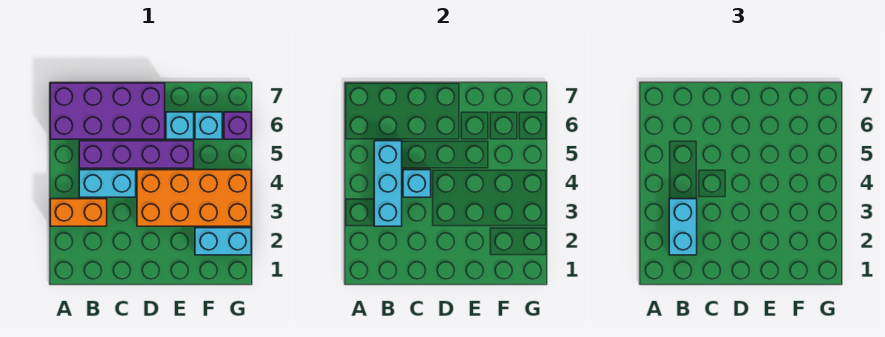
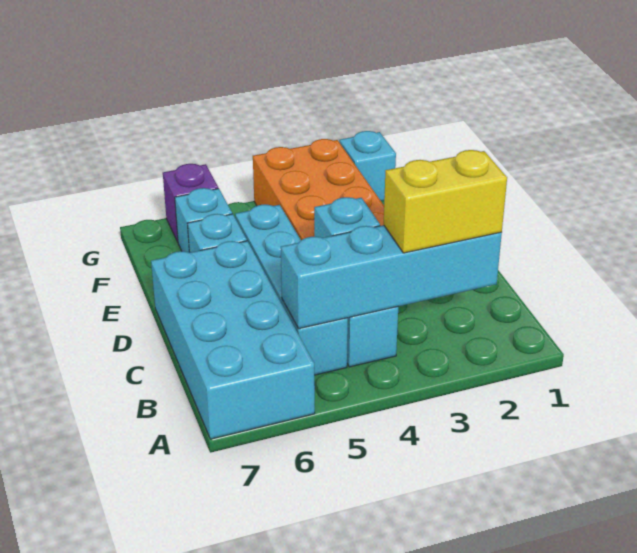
orange 1x2 brick [50,199,107,226] -> none
purple 2x4 brick [50,83,165,139] -> cyan 2x4 brick [151,241,315,439]
cyan 1x2 brick [669,199,697,255] -> yellow 1x2 brick [384,150,507,253]
cyan 1x3 brick [374,141,402,226] -> cyan 1x4 brick [281,225,502,329]
purple 1x4 brick [79,141,194,168] -> cyan 1x4 brick [235,204,348,375]
cyan 1x2 brick [195,228,251,255] -> cyan 1x1 brick [339,131,396,201]

